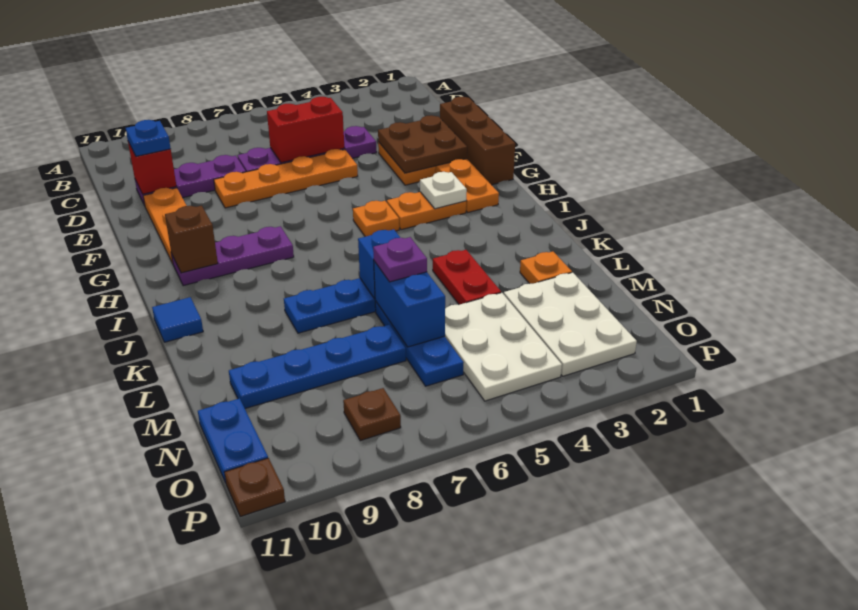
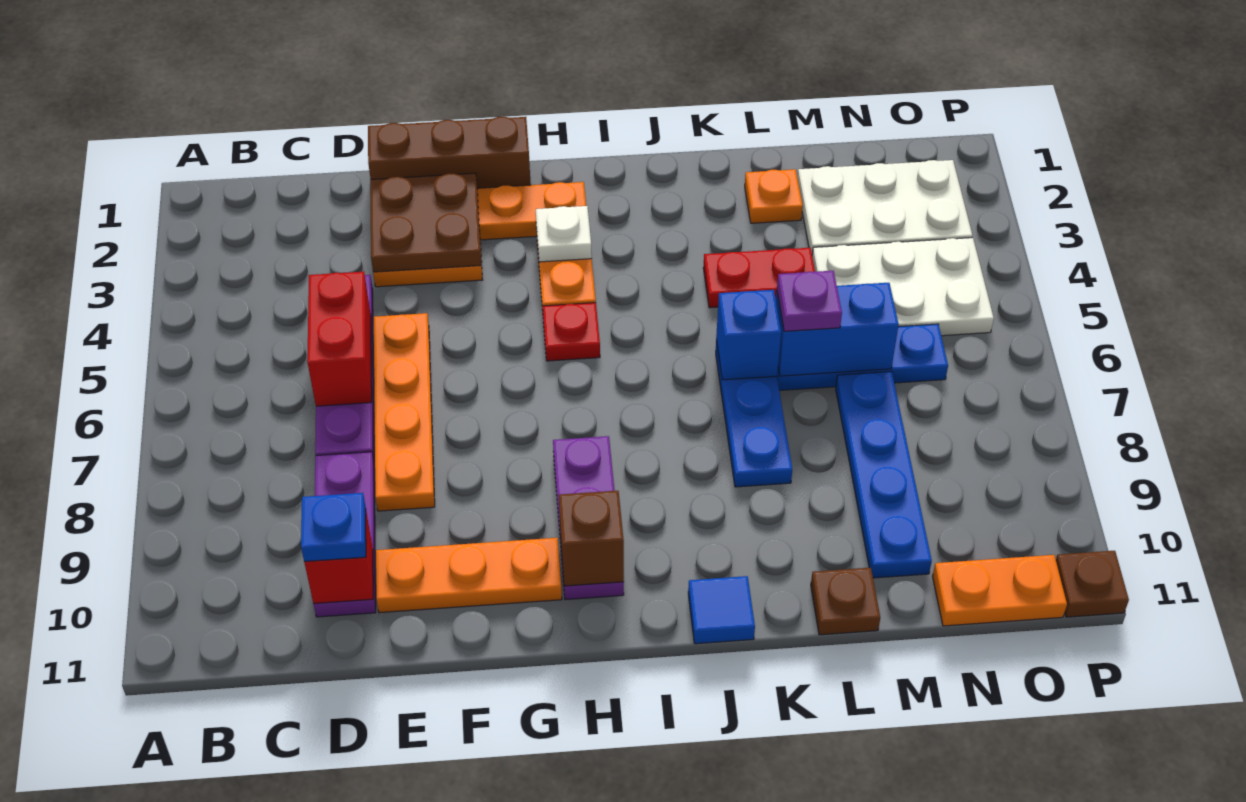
orange 1x1 plate [353,201,399,237] -> red 1x1 plate [543,303,600,361]
blue 1x2 plate [198,398,268,483] -> orange 1x2 plate [932,555,1067,626]
brown 1x1 plate [343,388,401,441] -> brown 1x1 plate moved to [811,568,880,635]

